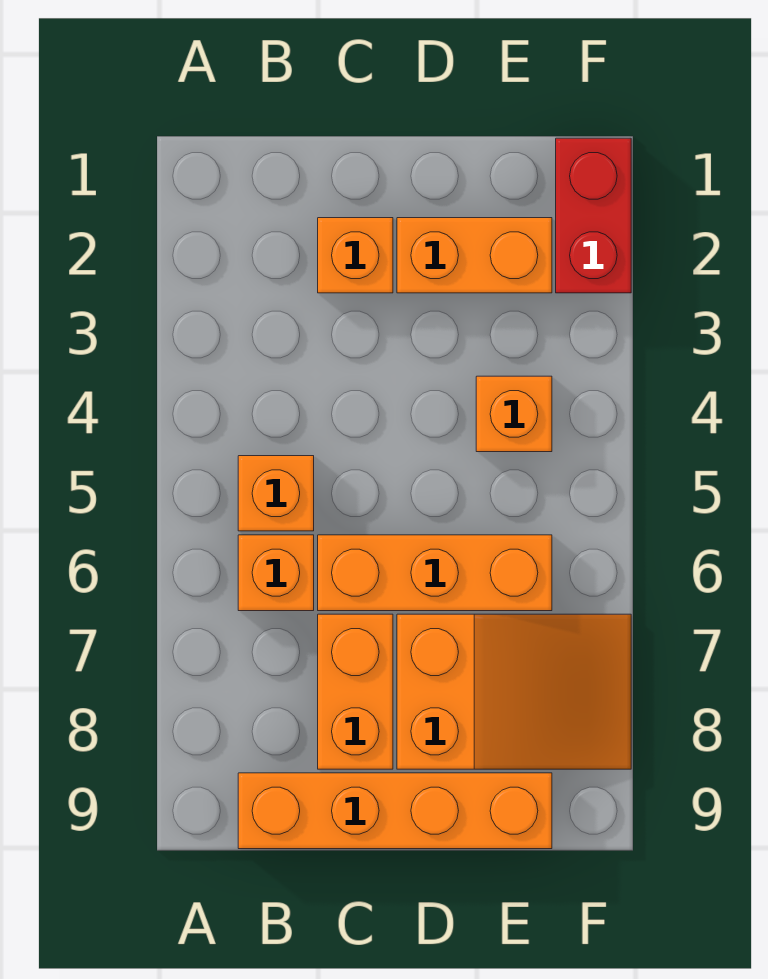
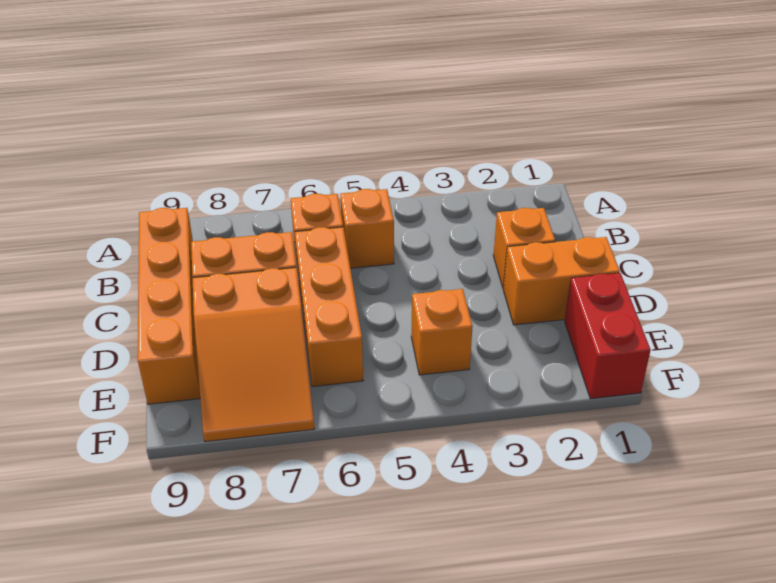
orange 1x2 brick [397,218,552,293] -> orange 1x2 brick turned to [503,237,620,325]
red 1x2 brick [556,138,631,293] -> red 1x2 brick turned to [565,273,651,399]

